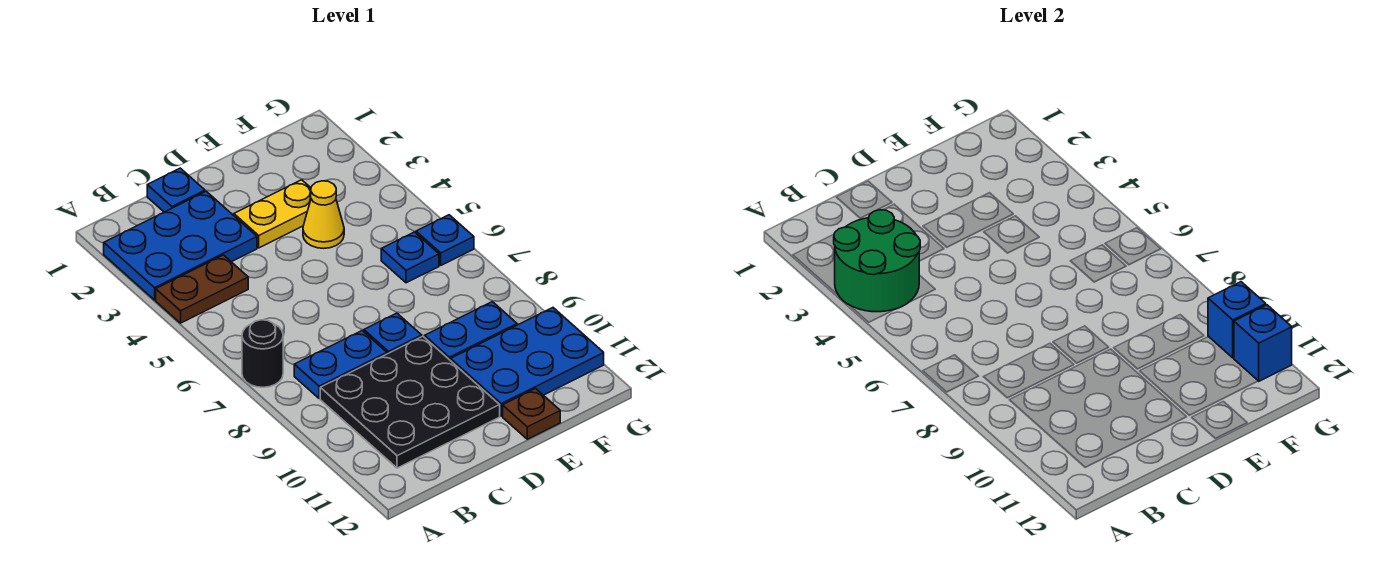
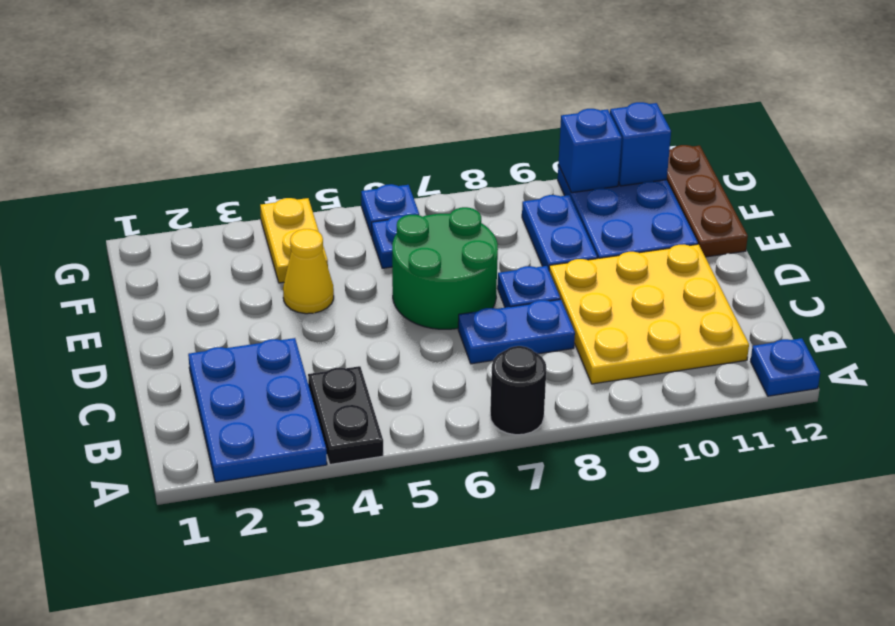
green 2x2 round brick [834,210,920,312] -> green 2x2 round brick moved to [392,207,498,329]
brown 1x2 plate [156,255,248,323] -> black 1x2 plate [308,366,383,464]
blue 1x2 plate [294,331,387,398] -> blue 1x2 plate turned to [458,299,575,364]
black 3x3 plate [320,336,500,468] -> yellow 3x3 plate [549,244,749,384]
blue 1x1 plate [147,168,205,212] -> blue 1x1 plate moved to [751,338,820,396]
yellow 1x2 plate [234,180,311,248] -> yellow 1x2 plate moved to [260,198,328,283]
brown 1x1 plate [503,389,560,439] -> brown 1x3 plate [667,145,748,257]

